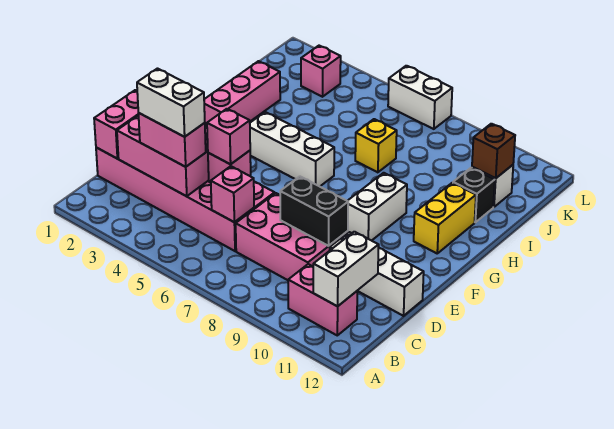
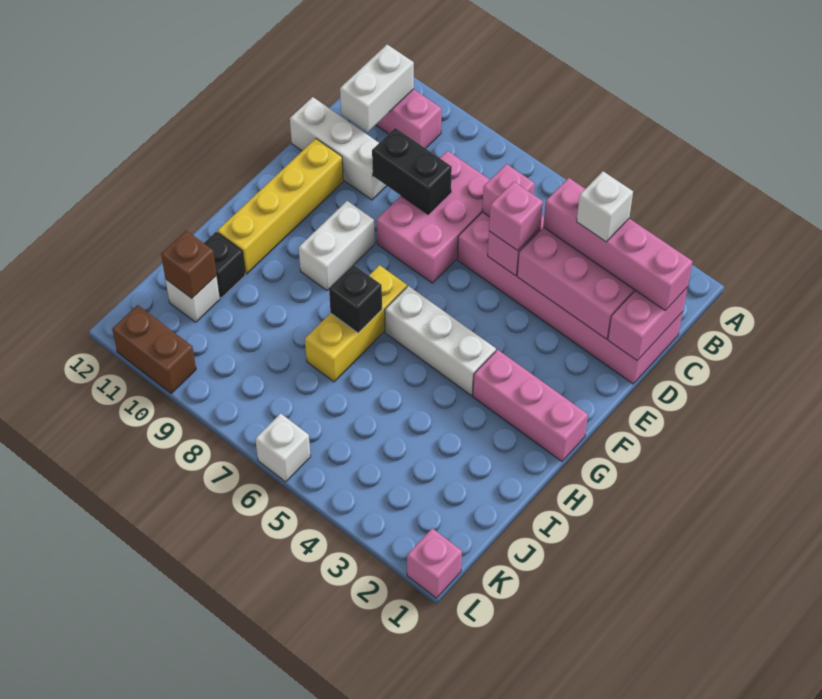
pink 1x2 brick [138,113,206,167] -> pink 1x4 brick [543,178,693,311]
white 1x2 brick [137,69,205,137] -> white 1x1 brick [577,171,633,242]
pink 2x3 brick [236,193,348,280] -> pink 2x3 brick turned to [377,151,490,283]
pink 1x3 brick [204,61,280,127] -> pink 1x3 brick turned to [473,350,588,461]
yellow 1x2 brick [414,183,476,253] -> yellow 1x4 brick [217,139,343,274]
none -> black 1x1 brick [329,265,382,333]
yellow 1x1 brick [355,119,397,172] -> yellow 1x3 brick [305,265,407,382]
pink 1x1 brick [301,46,341,97] -> pink 1x1 brick moved to [407,528,462,598]
white 1x2 brick [388,66,452,129] -> white 1x1 brick [255,413,311,482]
none -> brown 1x2 brick [112,305,196,394]

